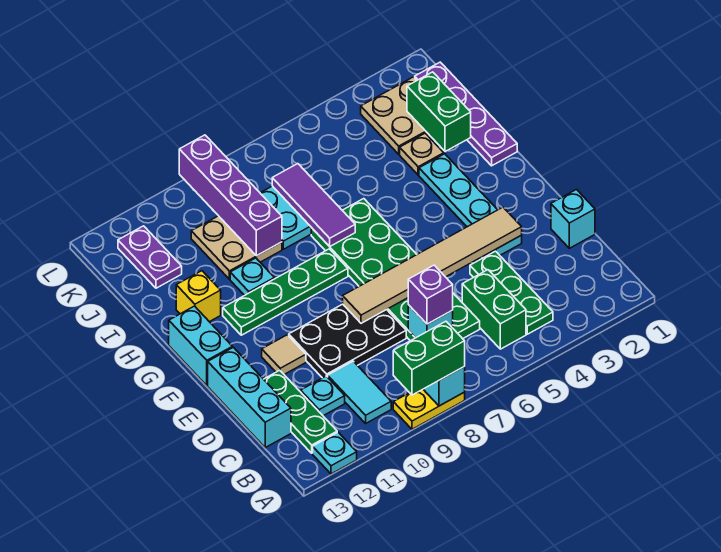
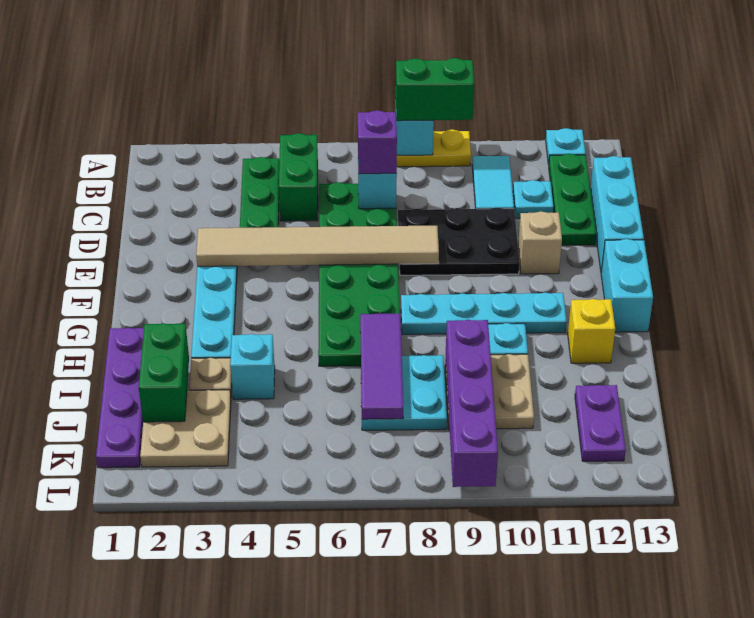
cyan 1x1 brick [551,190,595,248] -> cyan 1x1 brick moved to [230,334,275,399]
tan 1x1 tile [262,335,306,374] -> tan 1x1 brick [518,211,562,274]
green 1x4 plate [223,249,348,335] -> cyan 1x4 plate [401,293,567,335]

